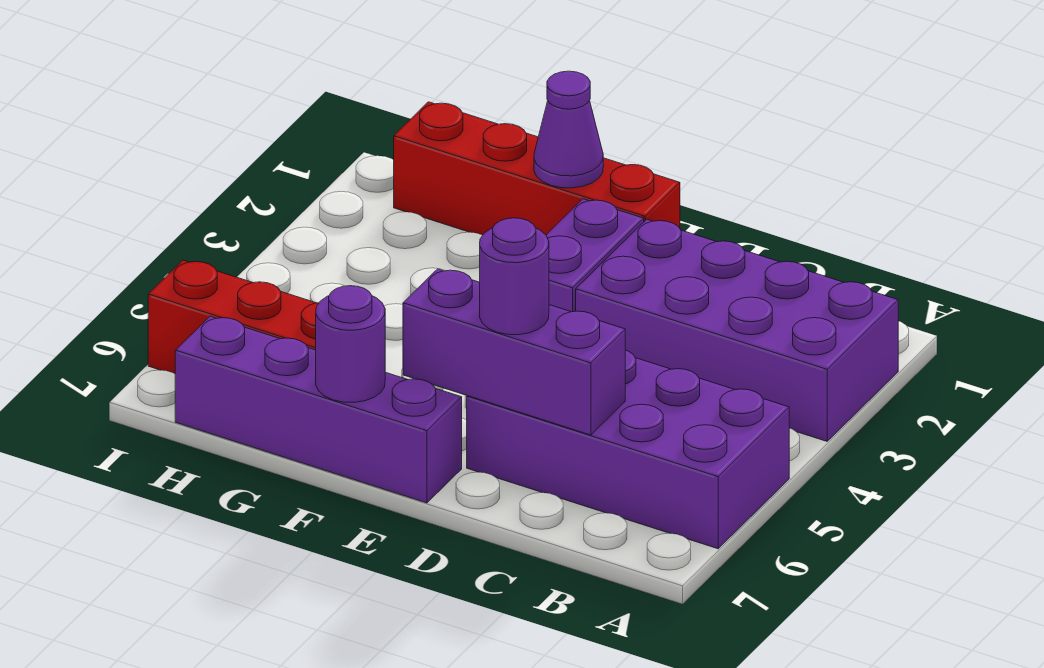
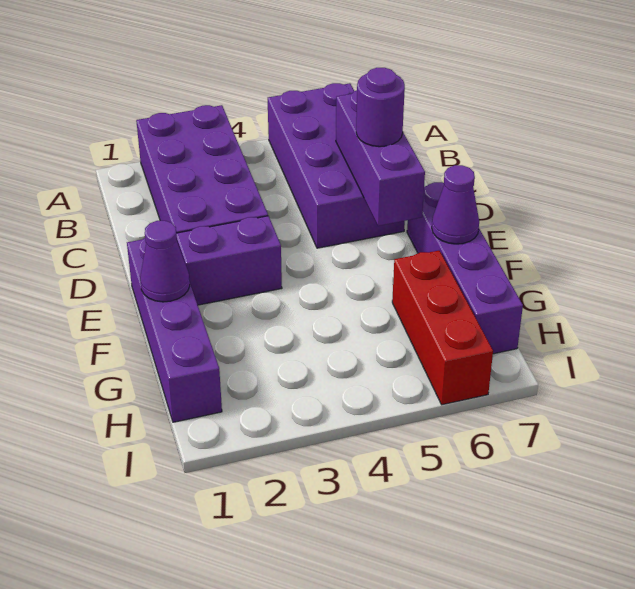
red 1x4 brick [394,102,680,235] -> purple 1x4 brick [127,238,222,422]
purple 1x1 round brick [316,286,385,402] -> purple 1x1 cone [432,165,479,244]

